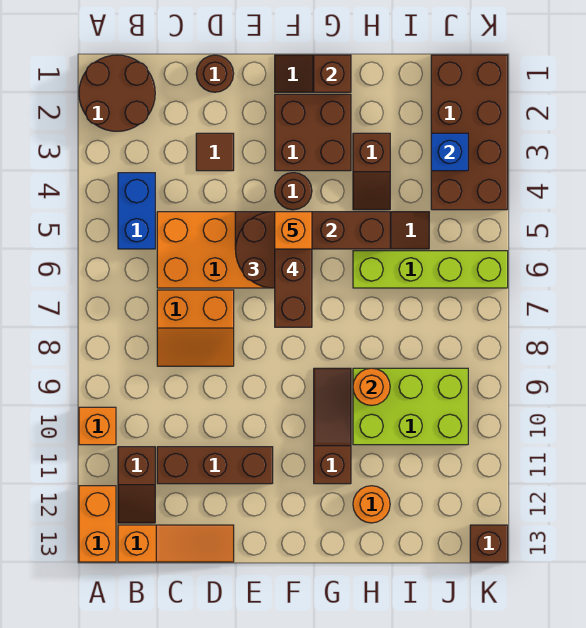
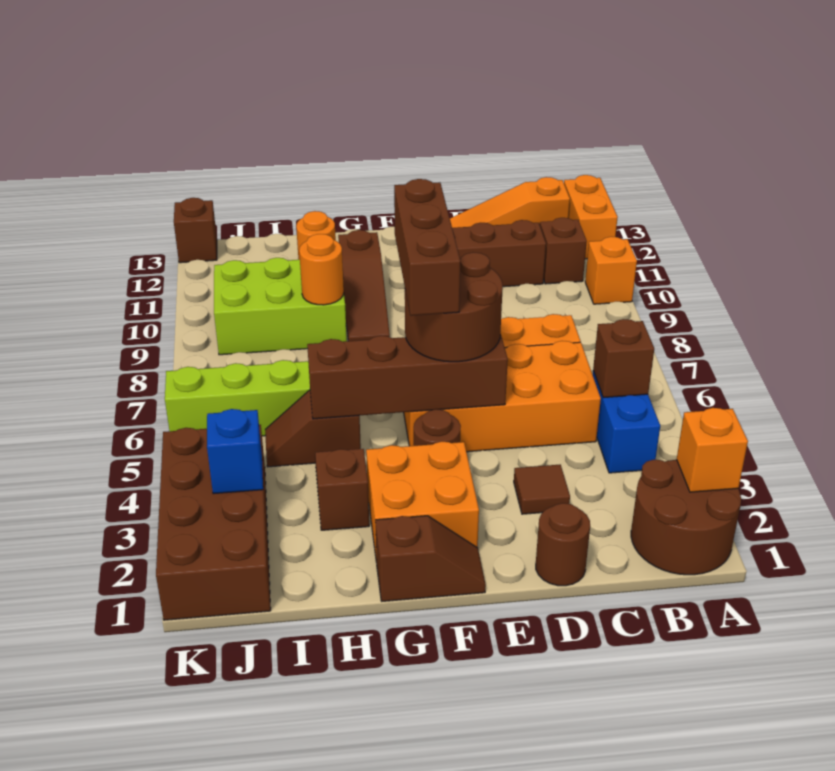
brown 2x2 brick [275,94,351,171] -> orange 2x2 brick [366,442,479,563]
orange 1x1 brick [275,212,312,249] -> orange 1x1 brick moved to [677,408,748,492]
brown 1x1 brick [314,55,351,92] -> brown 1x1 brick moved to [593,319,654,398]

